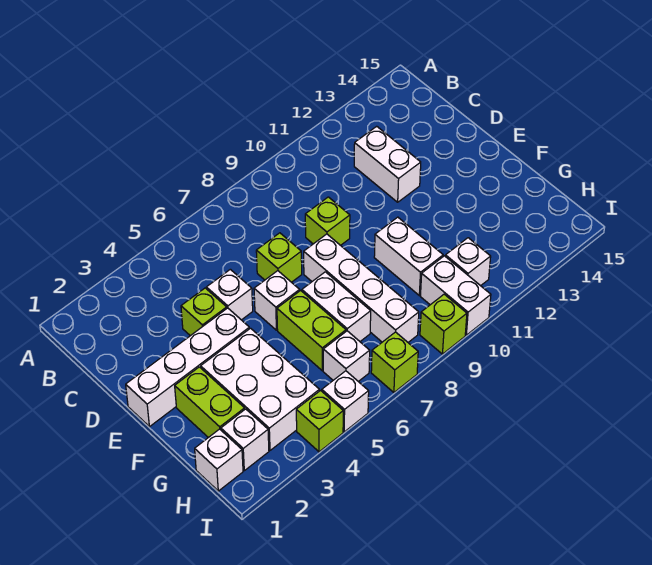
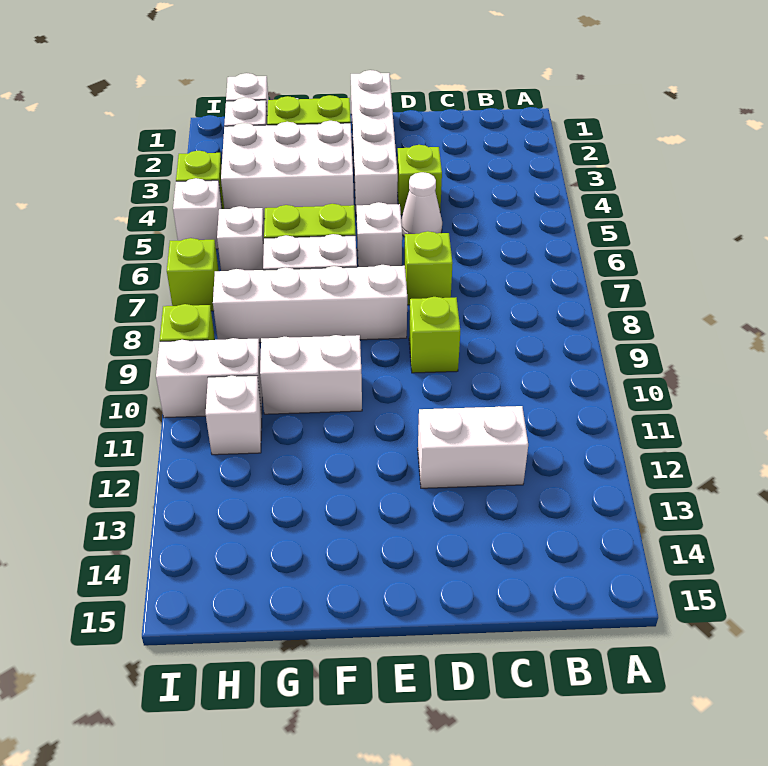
white 1x1 brick [206,269,253,320] -> white 1x1 cone [401,172,442,237]

